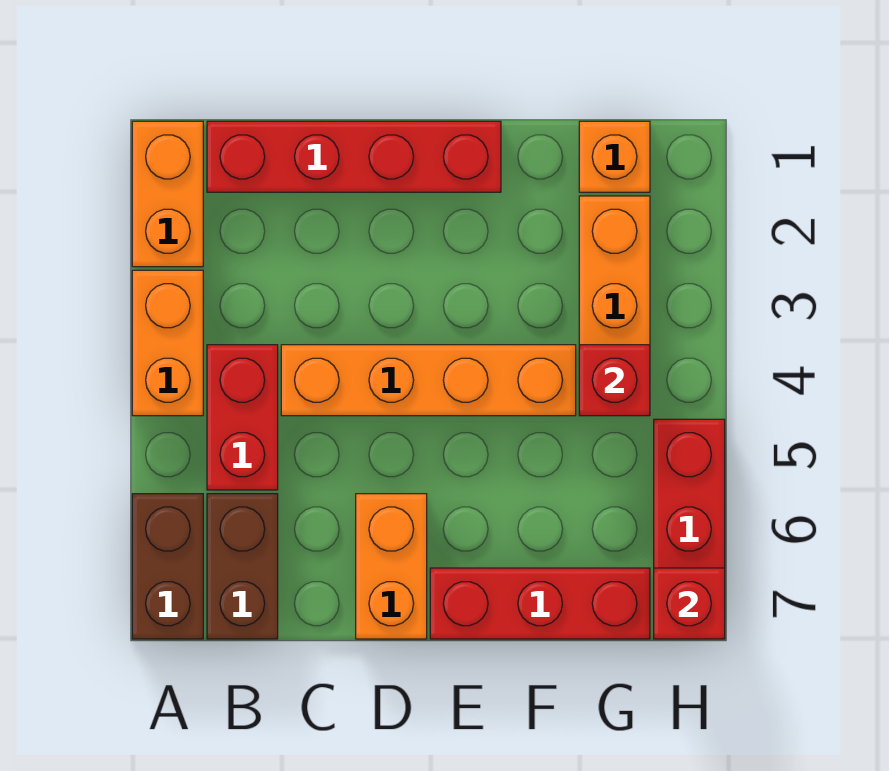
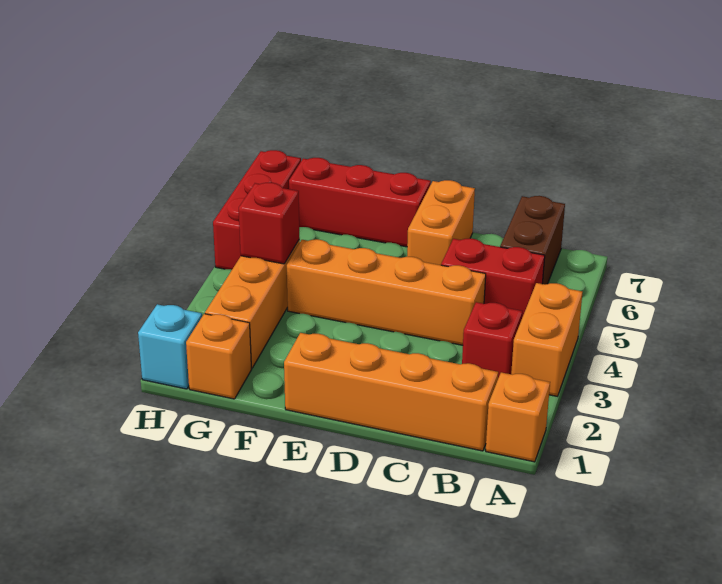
orange 1x2 brick [132,121,203,267] -> orange 1x1 brick [486,372,550,462]
brown 1x2 brick [132,494,203,639] -> none
red 1x4 brick [207,121,501,192] -> orange 1x4 brick [284,333,498,451]
red 1x2 brick [207,345,278,490] -> red 1x2 brick turned to [441,238,545,317]
none -> cyan 1x1 brick [138,304,202,389]
red 1x1 brick [654,568,725,639] -> red 1x1 brick moved to [462,302,522,378]

